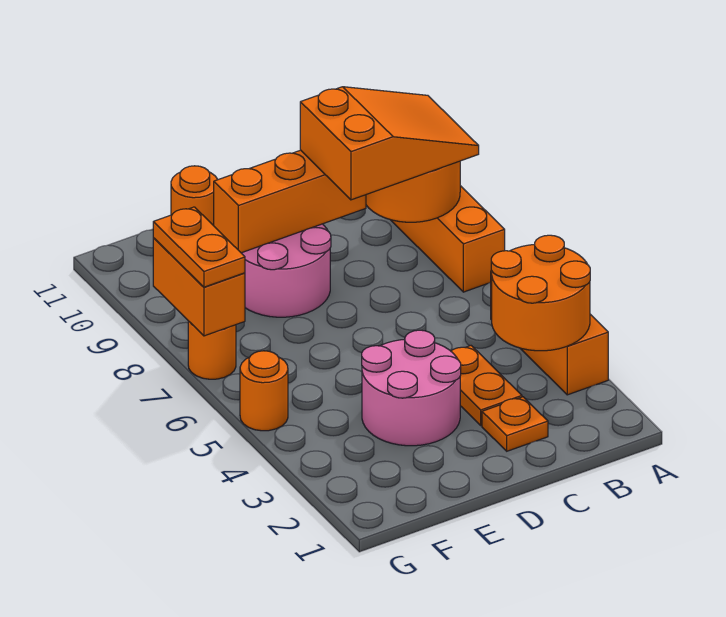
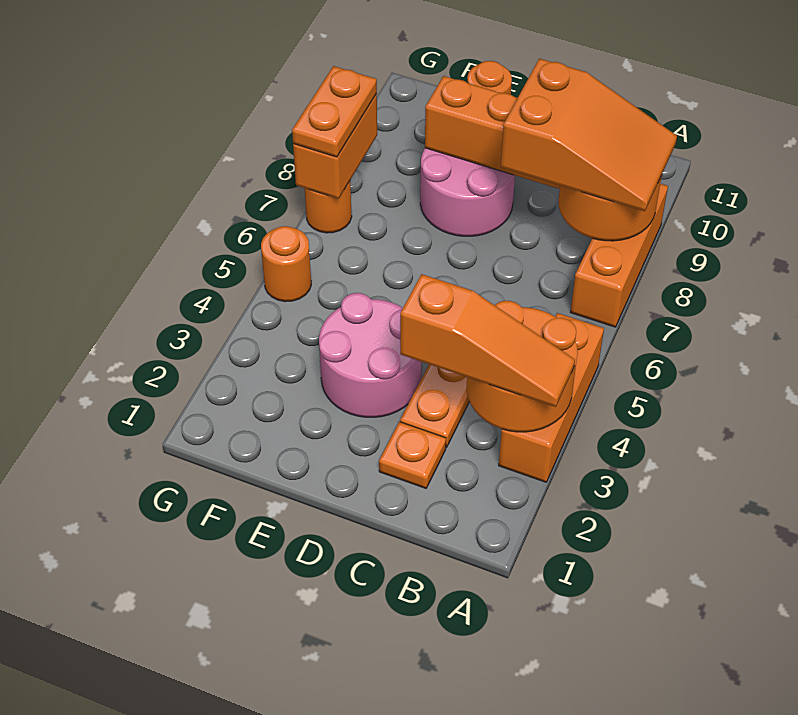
none -> orange 1x3 slope [400,274,575,407]

